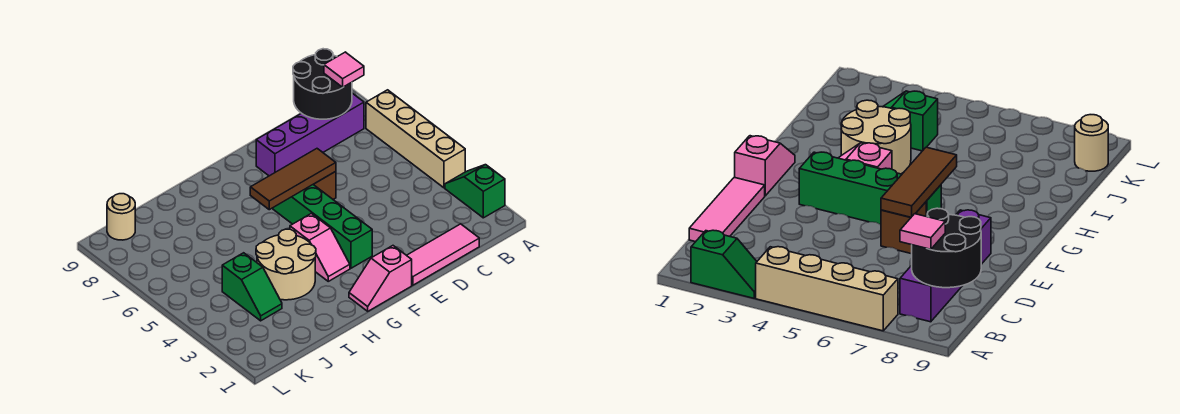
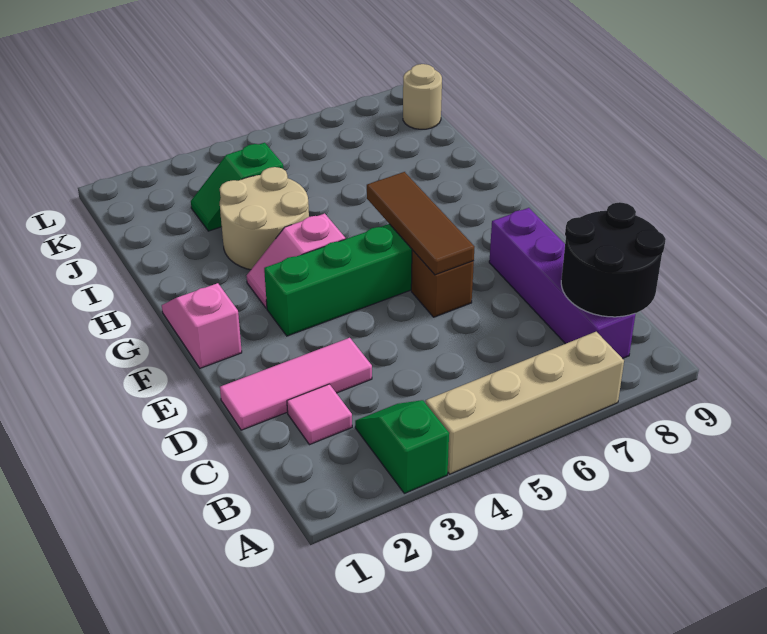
green 1x2 slope [445,165,505,218] -> green 1x2 slope turned to [355,400,449,493]
pink 1x1 tile [324,52,364,87] -> pink 1x1 tile moved to [287,384,352,445]
pink 1x3 tile [407,224,479,285] -> pink 1x3 tile turned to [220,338,372,430]

